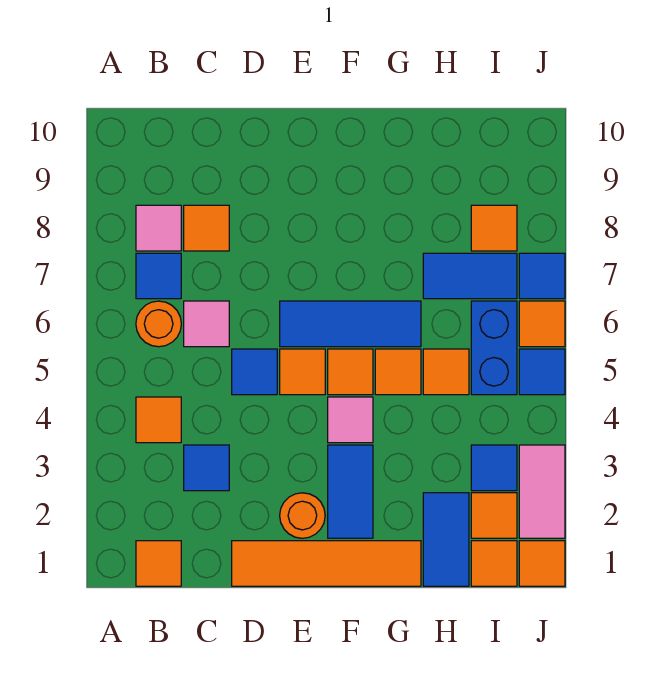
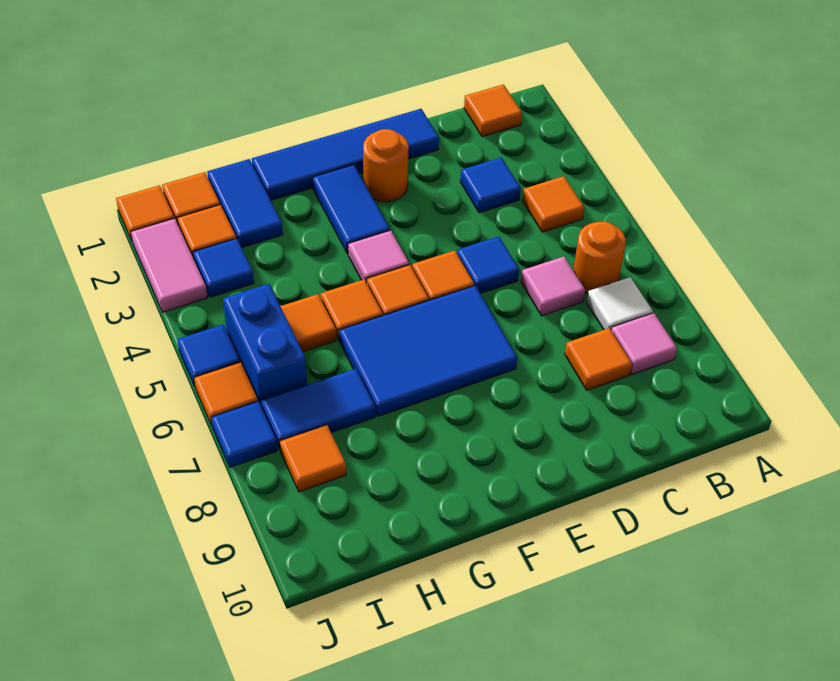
blue 1x1 tile [136,253,181,299] -> white 1x1 tile [587,277,653,330]
orange 1x4 tile [232,541,421,586] -> blue 1x4 tile [252,109,439,200]
blue 1x3 tile [280,301,421,347] -> blue 2x3 tile [339,286,517,416]

